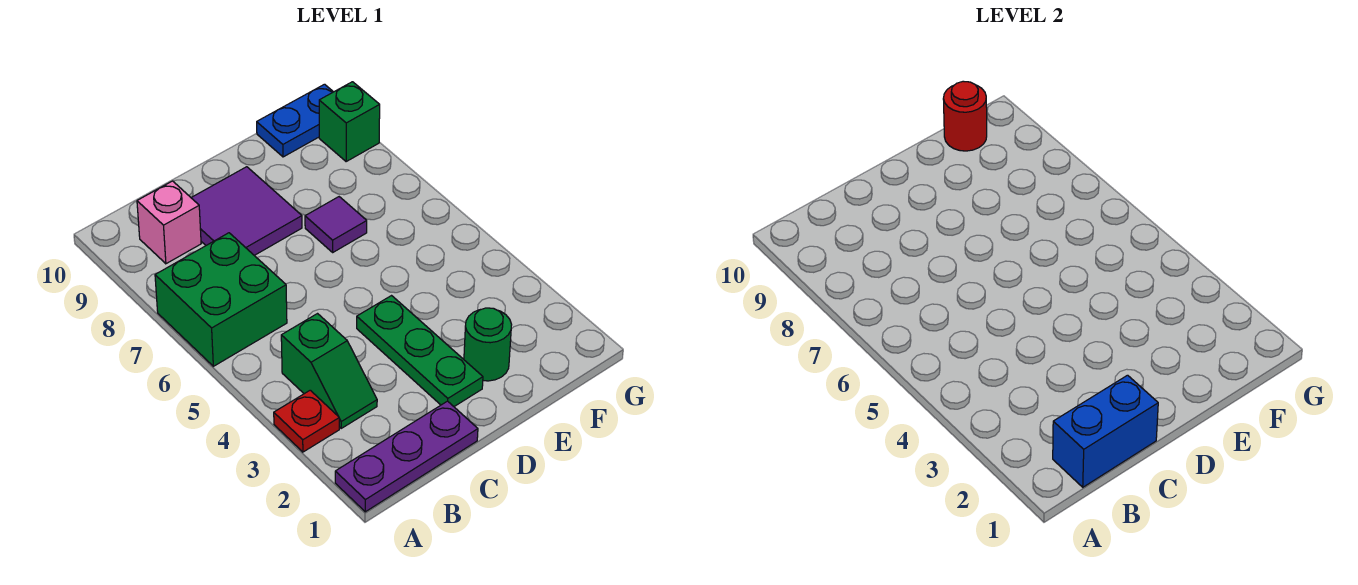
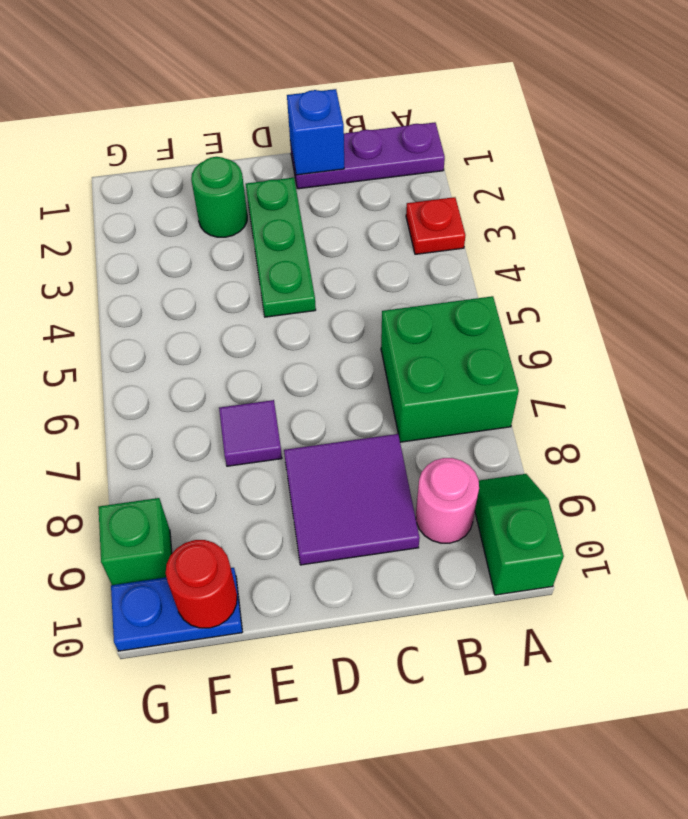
blue 1x2 brick [1053,375,1158,487] -> blue 1x1 brick [287,89,344,175]
green 1x2 slope [281,314,377,428] -> green 1x2 slope moved to [475,474,564,595]
pink 1x1 brick [137,181,201,264] -> pink 1x1 round brick [416,458,479,543]

